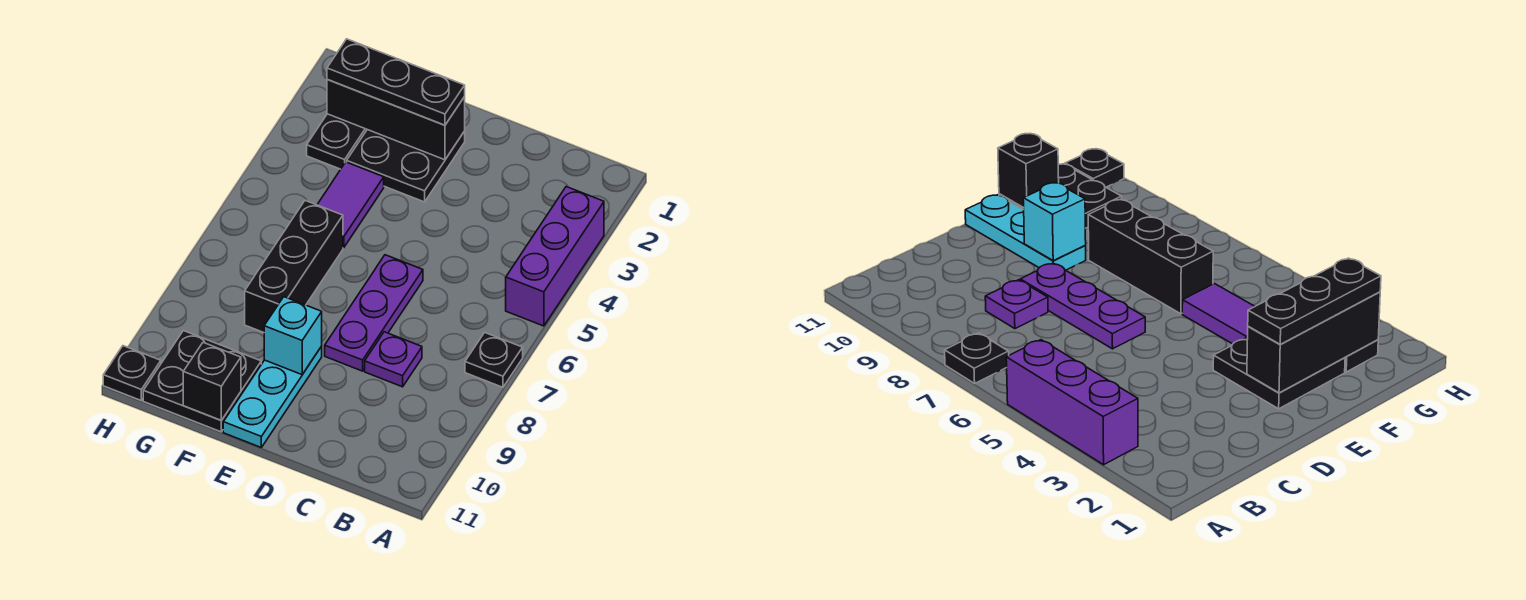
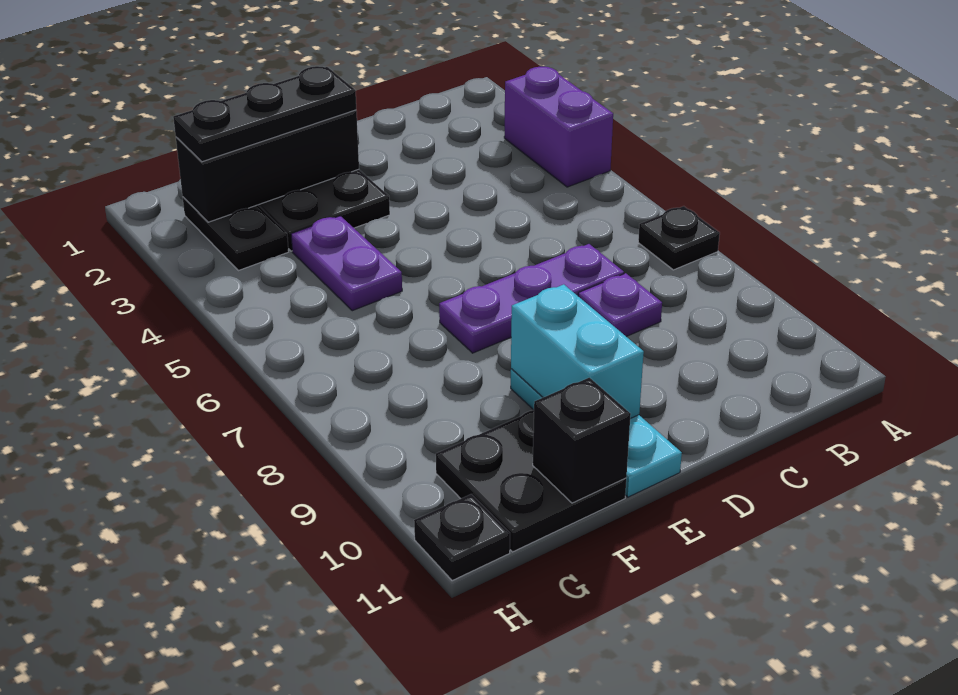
purple 1x3 brick [506,187,604,326] -> purple 1x2 brick [504,67,613,187]
purple 1x3 plate [325,255,423,371] -> purple 1x3 plate turned to [439,244,624,353]
cyan 1x1 brick [264,297,322,375] -> cyan 1x2 brick [511,284,644,419]
purple 1x2 tile [317,162,384,248] -> purple 1x2 plate [291,216,402,311]
black 1x3 brick [245,201,343,332] -> none

